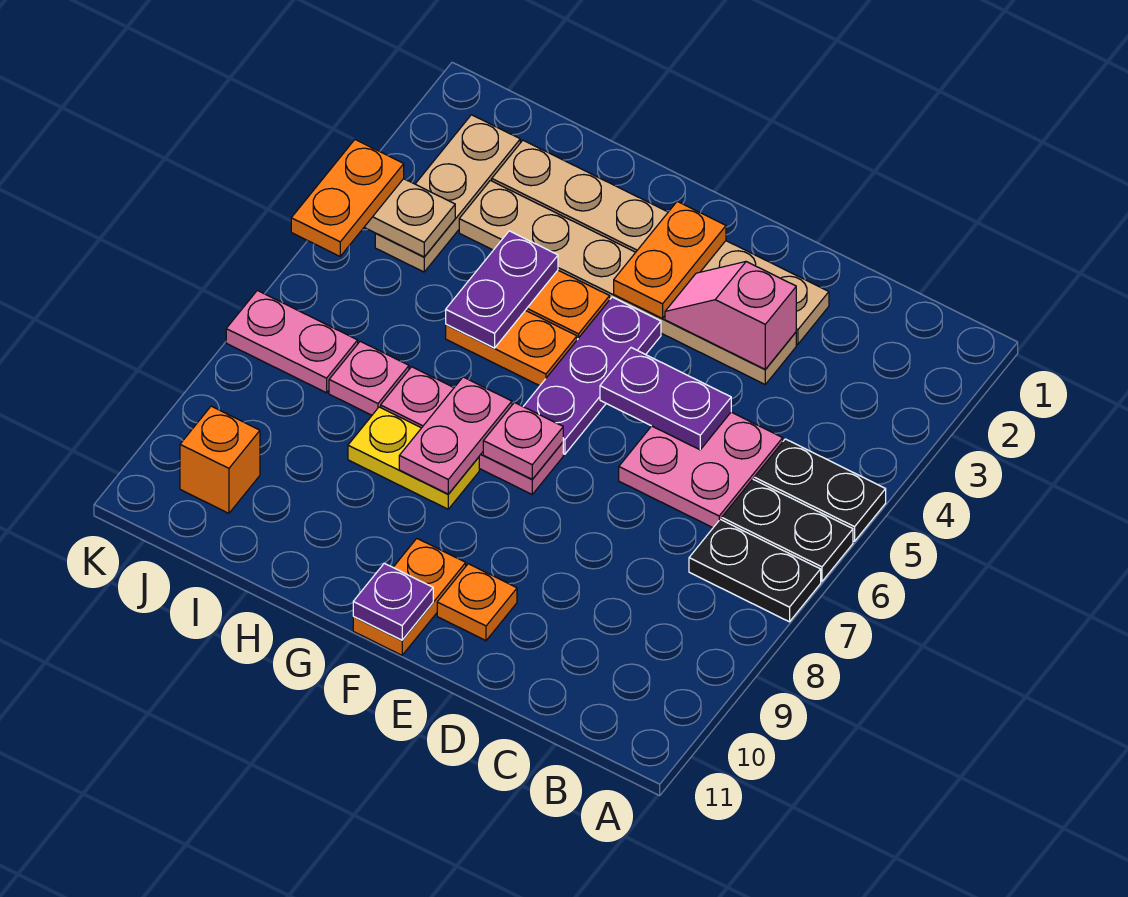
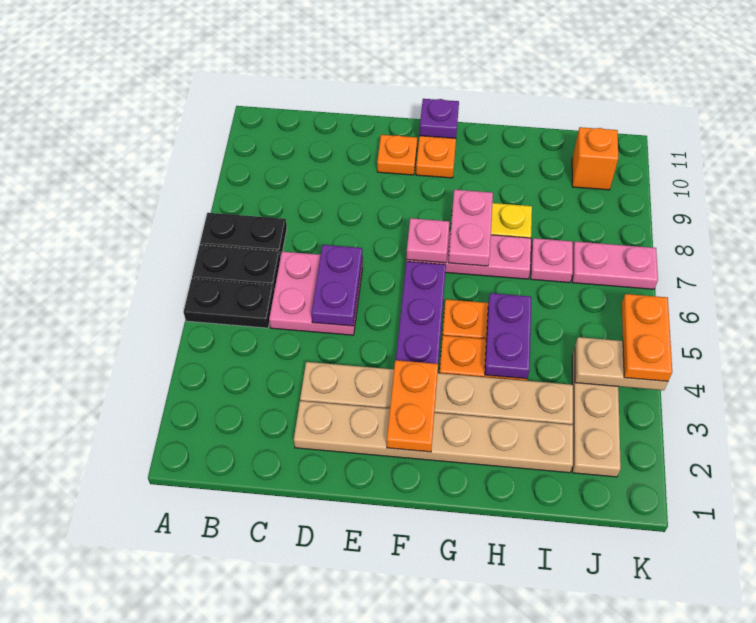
pink 1x2 slope [665,262,796,369] -> none
purple 1x2 plate [600,348,731,450] -> purple 1x2 plate turned to [311,245,363,326]

